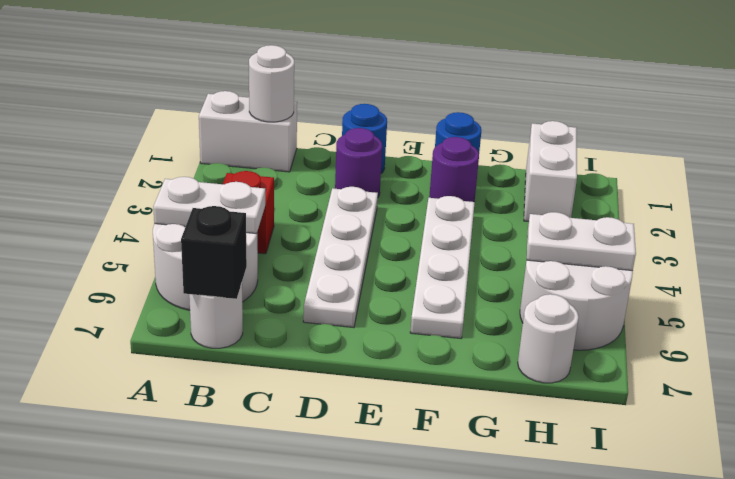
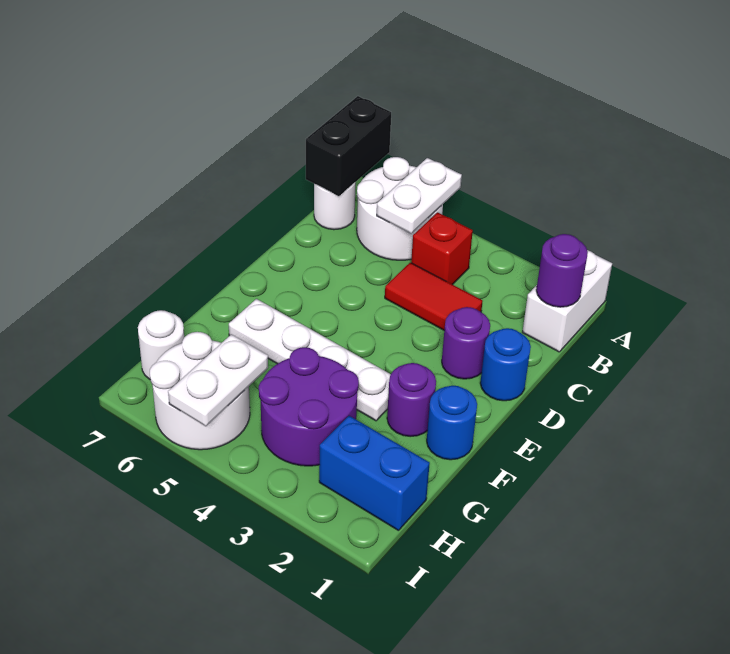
white 1x1 round brick [249,45,294,122] -> purple 1x1 round brick [536,234,588,307]
black 1x1 brick [181,206,247,299] -> black 1x2 brick [306,96,391,196]
none -> red 1x2 tile [385,263,483,330]
white 1x4 plate [303,187,378,328] -> none
none -> purple 2x2 round brick [259,347,359,466]
white 1x2 brick [524,121,577,222] -> blue 1x2 brick [319,416,430,531]

